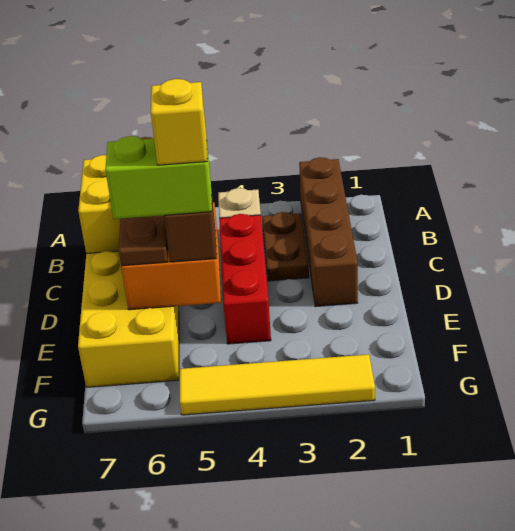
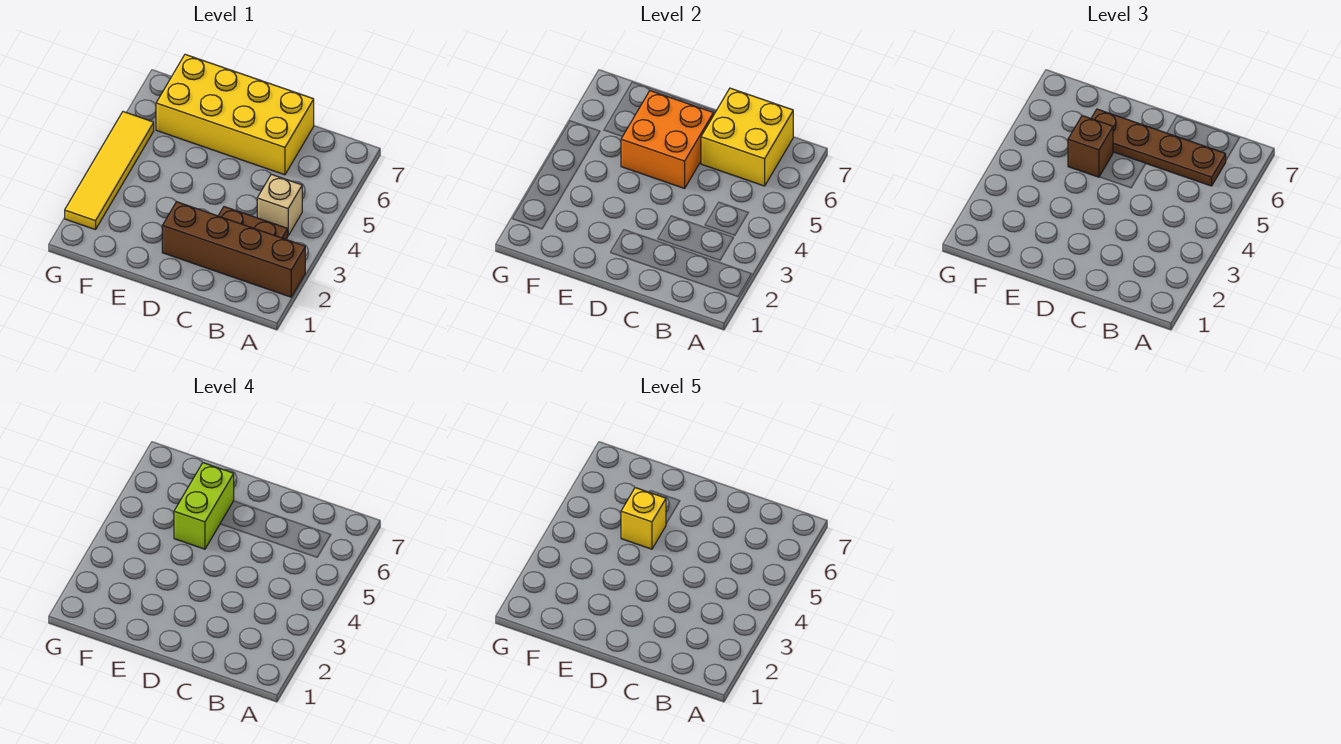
red 1x3 brick [219,214,271,344] -> none

